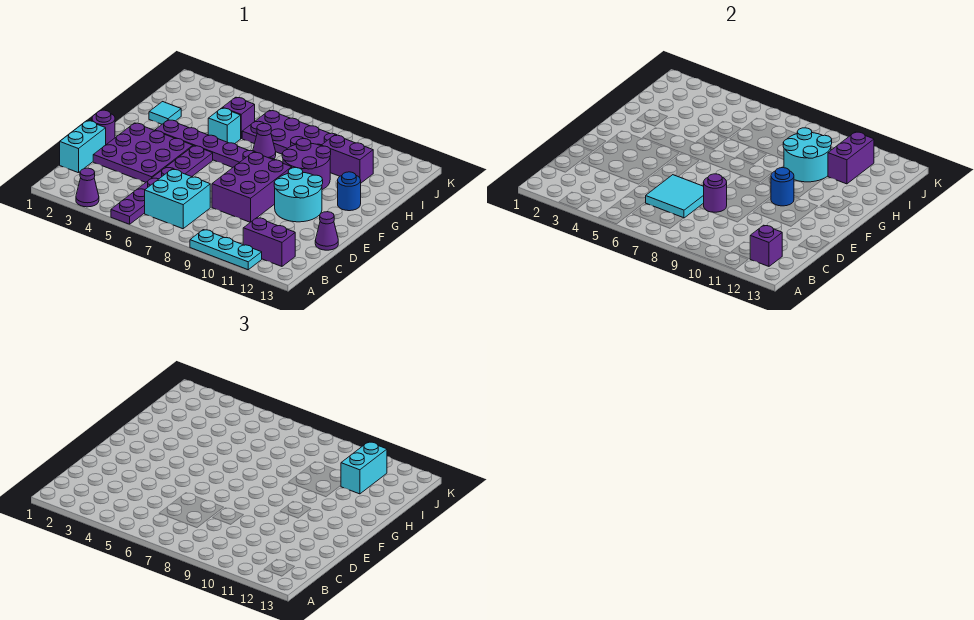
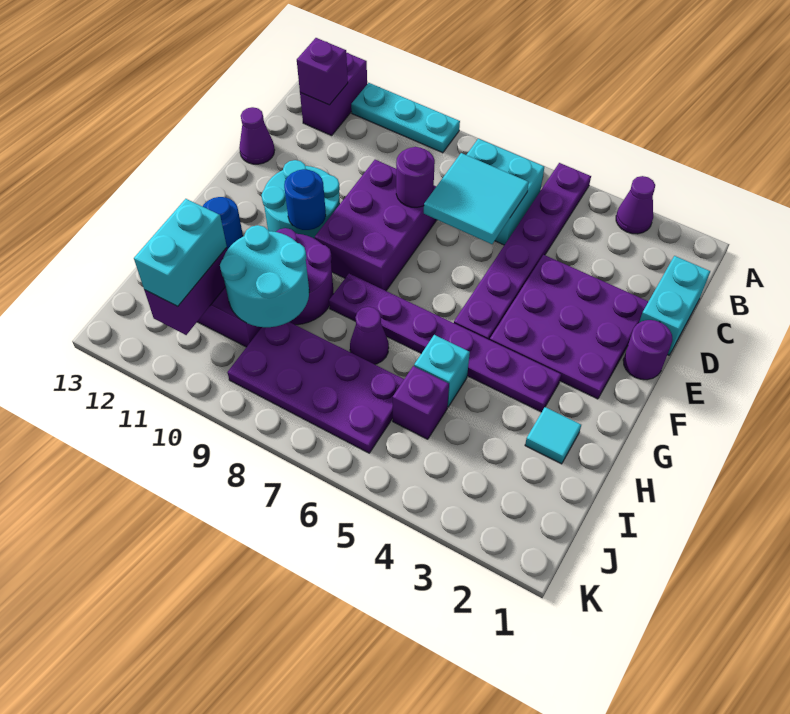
purple 1x2 brick [243,218,295,266] -> purple 1x2 brick turned to [300,53,367,136]

